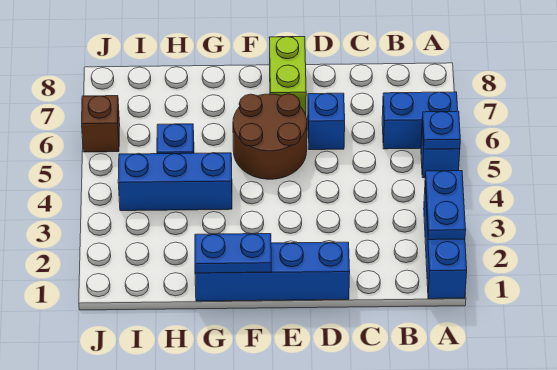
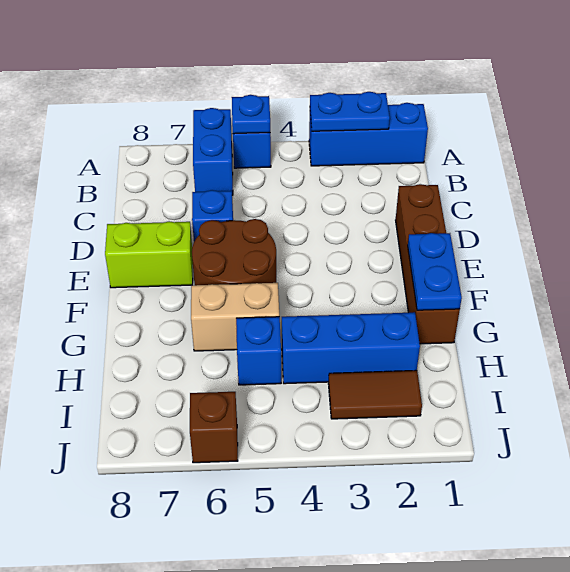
blue 1x4 brick [195,242,350,301] -> brown 1x4 brick [396,184,460,344]
blue 1x3 brick [118,153,232,211] -> blue 1x3 brick turned to [282,312,420,384]
none -> tan 1x2 brick [191,283,279,351]
none -> brown 1x2 tile [328,370,422,419]

